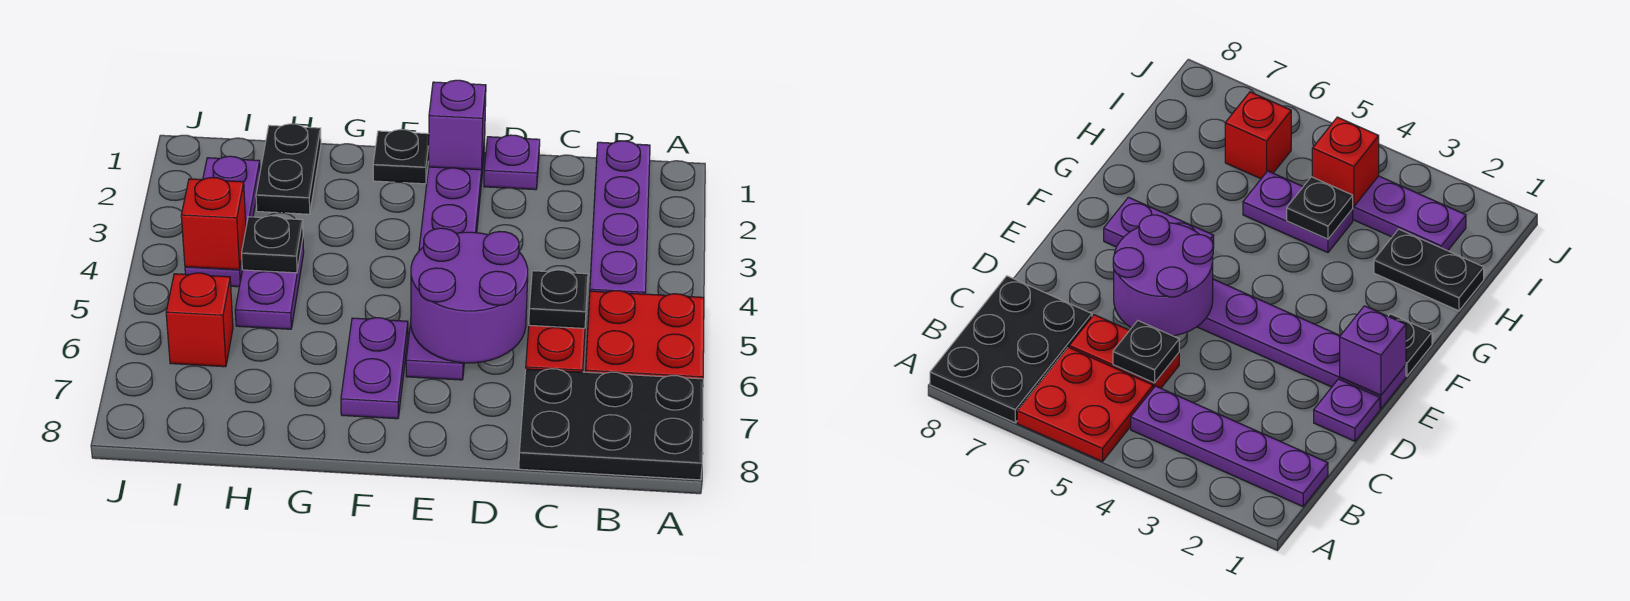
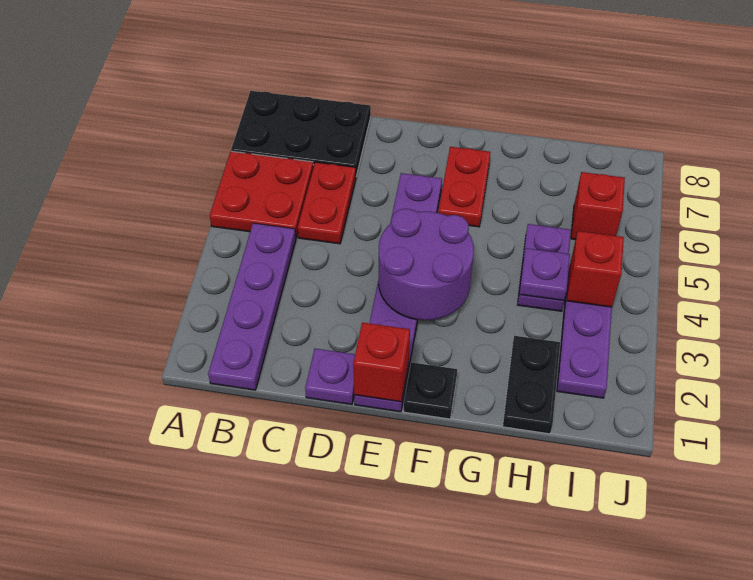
black 1x1 plate [529,270,588,328] -> none
purple 2x2 round brick [411,228,528,363] -> purple 2x2 round brick moved to [379,209,474,320]
purple 1x1 brick [429,80,486,170] -> red 1x1 brick [353,322,410,402]
purple 1x2 plate [341,318,408,419] -> red 1x2 plate [438,147,491,227]
black 1x1 plate [242,216,303,273] -> purple 1x1 plate [519,248,570,301]

